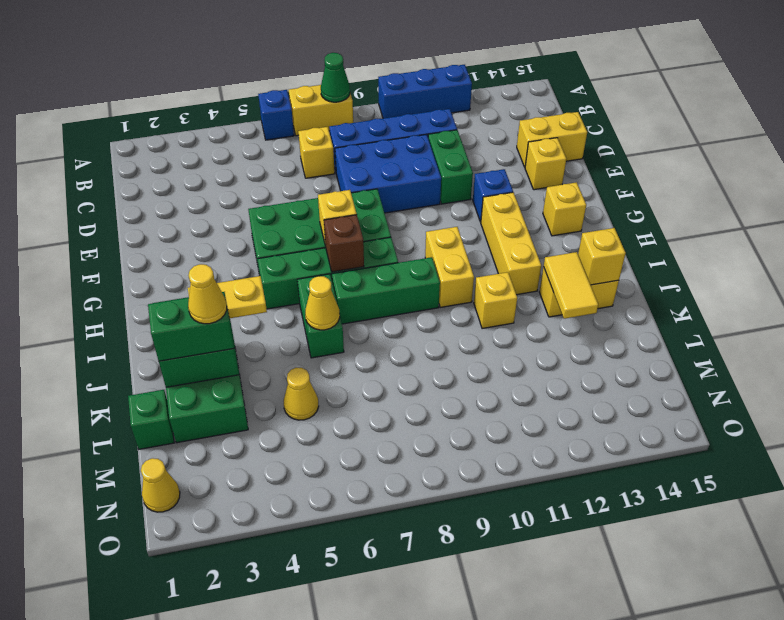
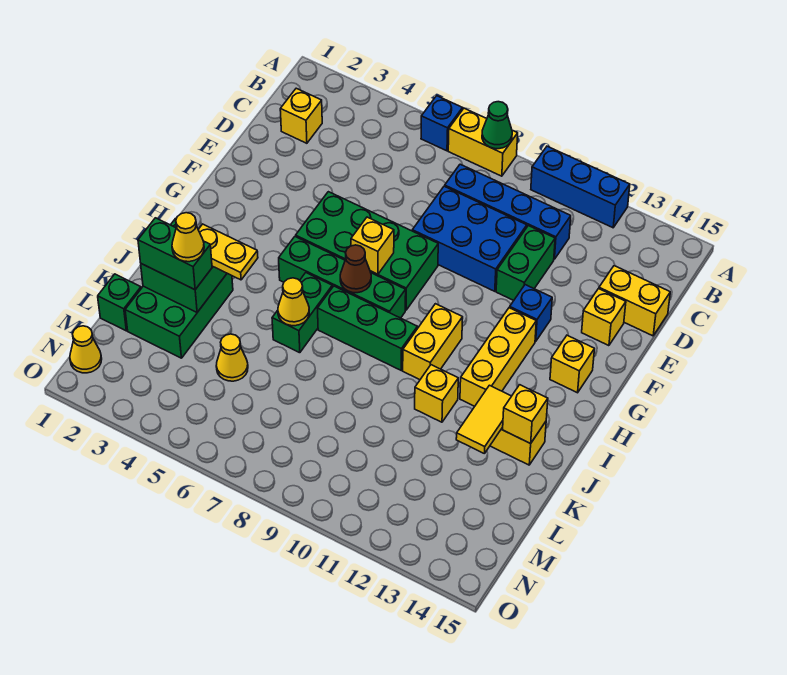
yellow 1x1 brick [298,127,335,178] -> yellow 1x1 brick moved to [280,88,322,143]
brown 1x1 brick [324,215,364,272] -> brown 1x1 cone [340,245,371,293]

